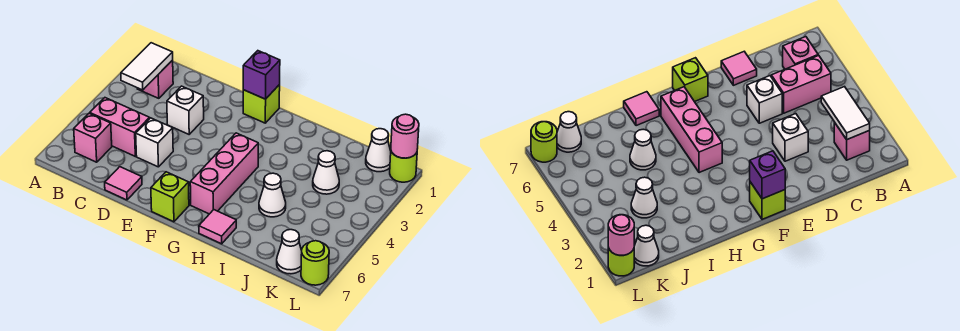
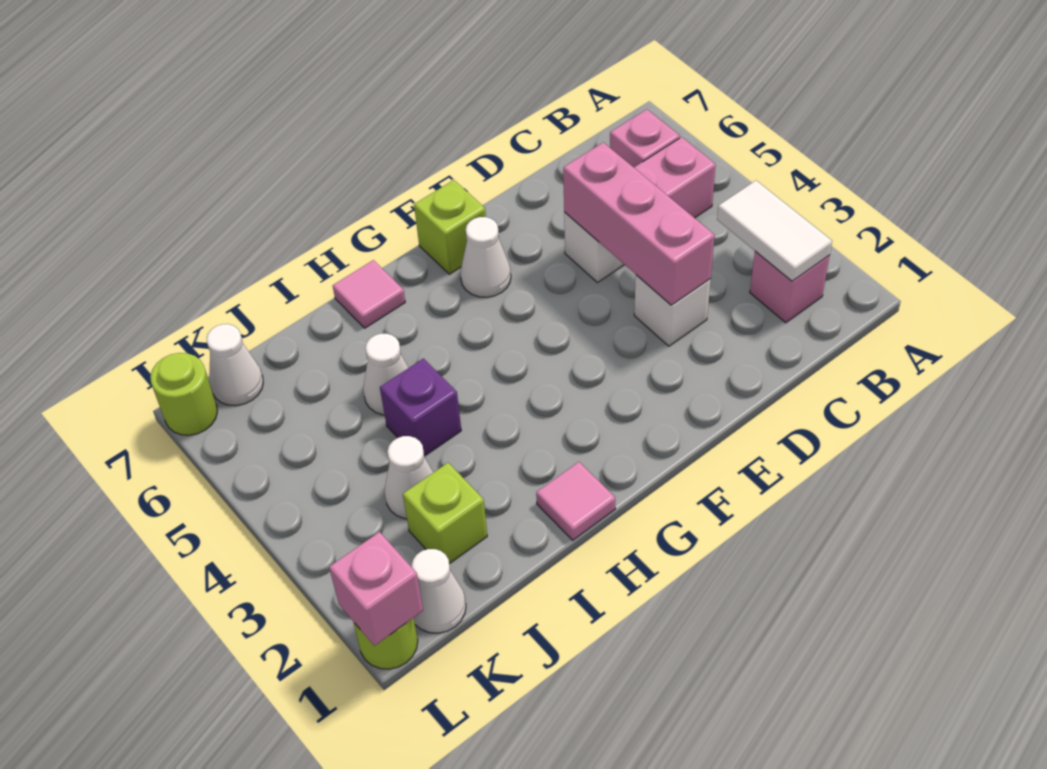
pink 1x1 tile [105,167,142,200] -> pink 1x1 tile moved to [536,462,615,540]
lime 1x1 brick [243,85,280,123] -> lime 1x1 brick moved to [403,463,487,564]
purple 1x1 brick [243,51,280,99] -> purple 1x1 brick moved to [380,359,461,456]
none -> white 1x1 cone [460,217,511,297]
pink 1x3 brick [190,133,258,214] -> pink 1x3 brick moved to [563,142,715,305]
pink 1x1 round brick [391,114,419,158] -> pink 1x1 brick [329,532,423,646]

